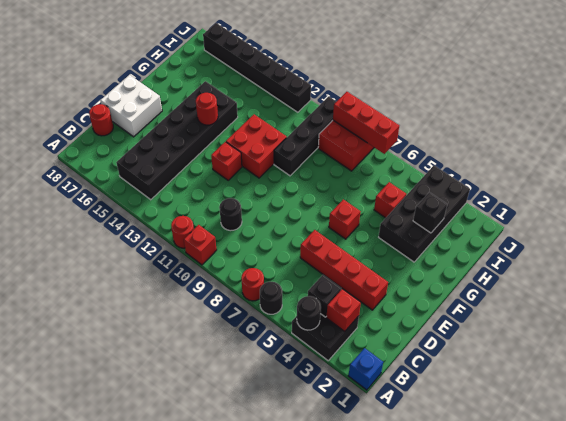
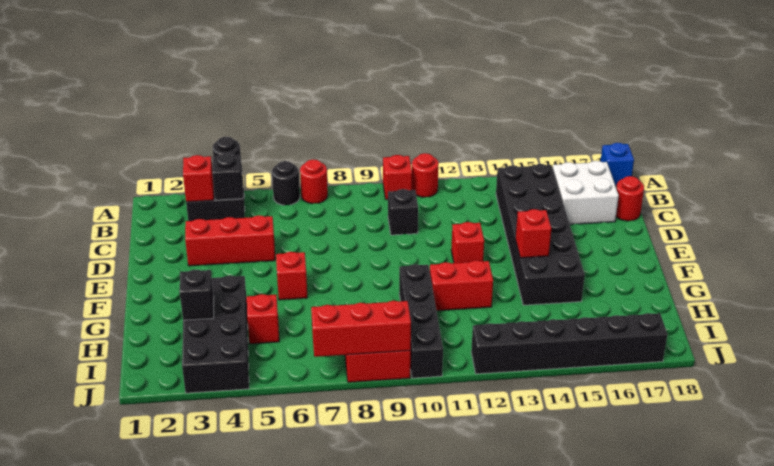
blue 1x1 brick [348,348,383,390] -> blue 1x1 brick moved to [601,143,634,186]
black 1x1 round brick [219,198,242,231] -> black 1x1 brick [388,189,418,235]
red 1x4 brick [300,230,388,310] -> red 1x3 brick [185,215,275,266]
white 2x2 brick [100,75,162,137] -> white 2x2 brick moved to [553,161,619,224]
red 2x2 brick [226,114,287,178] -> red 1x2 brick [430,260,493,311]
red 1x1 round brick [196,93,218,125] -> red 1x1 brick [516,209,551,258]

